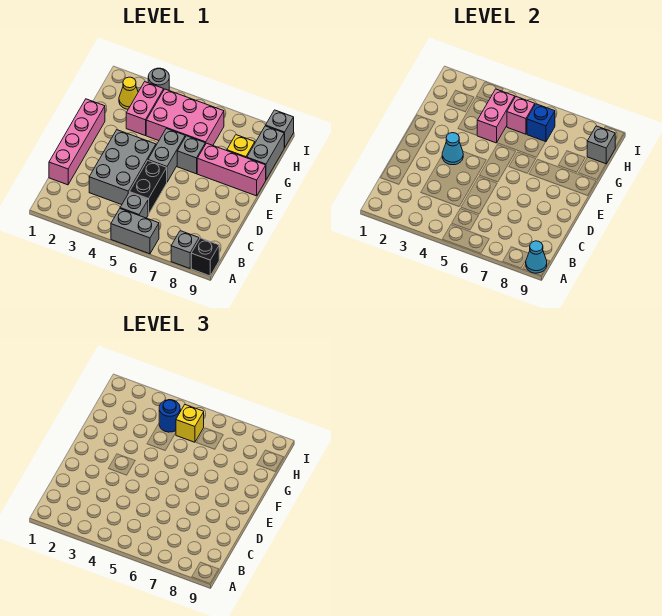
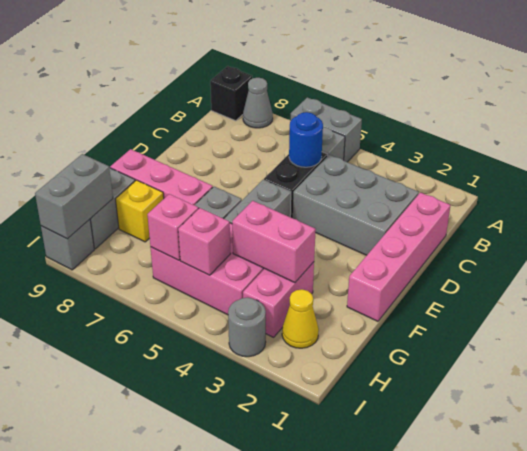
grey 1x1 brick [171,231,199,268] -> grey 1x1 cone [243,78,273,128]
cyan 1x1 cone [526,241,547,273] -> none
grey 2x3 brick [89,130,156,205] -> grey 2x3 brick turned to [293,155,419,255]
cyan 1x1 cone [442,133,463,165] -> none
pink 1x2 brick [477,89,515,143] -> pink 1x2 brick turned to [232,201,316,283]
blue 1x1 round brick [159,400,180,432] -> blue 1x1 round brick moved to [289,112,323,167]
yellow 1x1 brick [176,405,204,442] -> none
blue 1x1 brick [527,104,555,142] -> pink 1x1 brick [147,194,198,260]
grey 1x1 brick [587,126,615,164] -> grey 1x2 brick [35,154,113,239]

